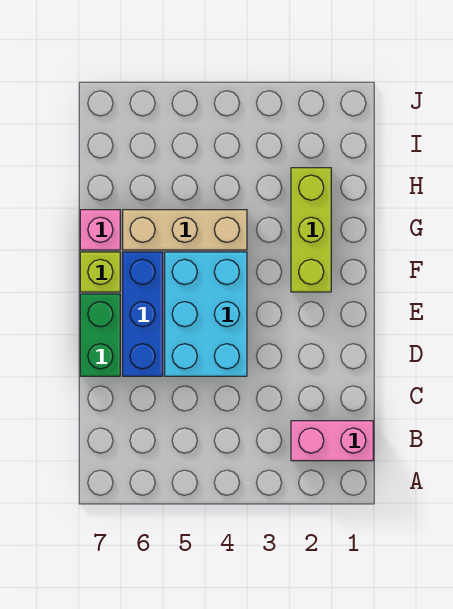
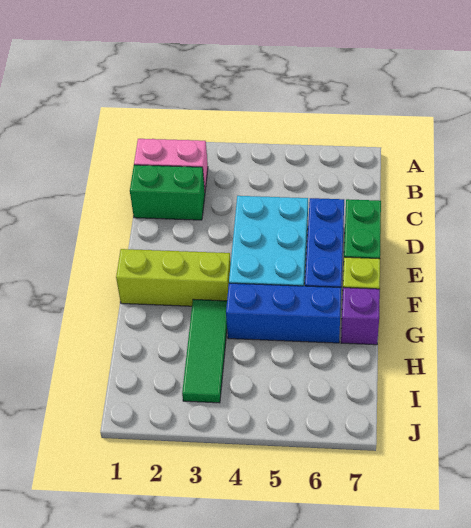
none -> green 1x2 brick [130,165,205,220]
lime 1x3 brick [291,168,331,292] -> lime 1x3 brick turned to [116,249,231,306]
none -> green 1x3 tile [182,299,227,403]
tan 1x3 brick [123,210,247,250] -> blue 1x3 brick [226,283,341,343]
pink 1x1 brick [80,210,120,250] -> purple 1x1 brick [341,288,380,345]

